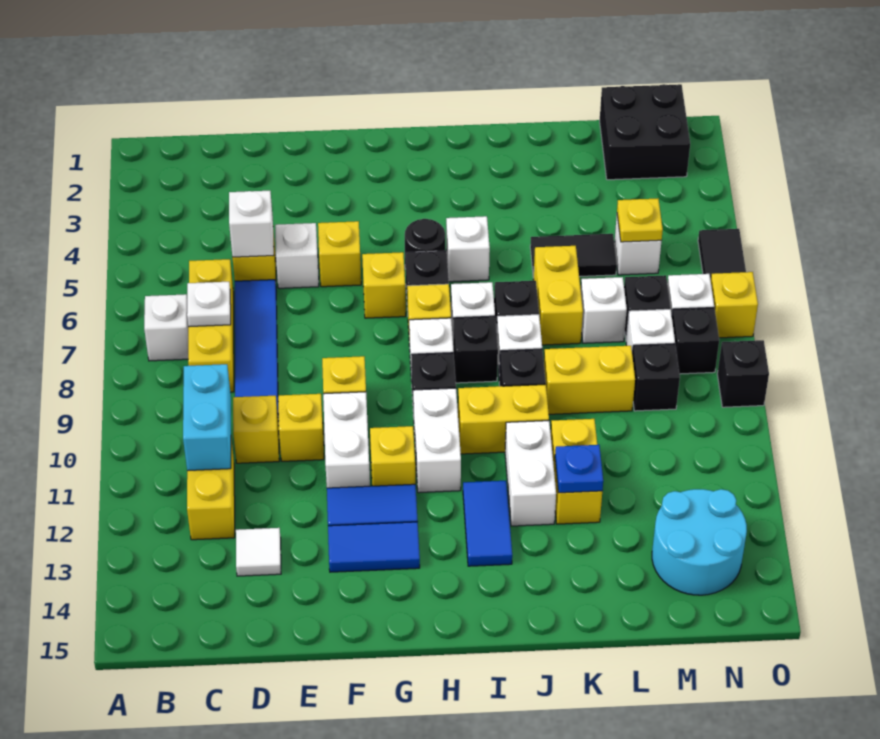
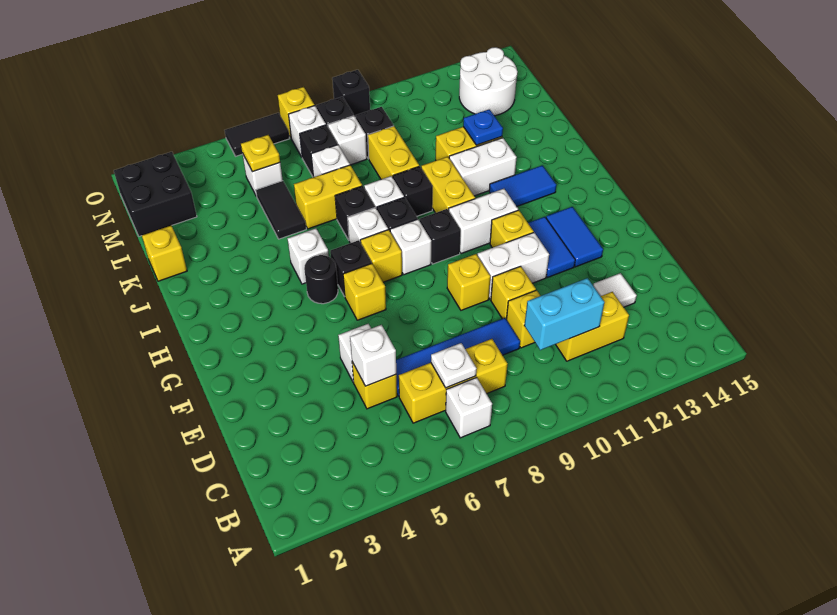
yellow 1x1 brick [318,221,361,287] -> yellow 1x1 brick moved to [142,226,187,281]
cyan 2x2 round brick [652,489,747,595] -> white 2x2 round brick [459,47,517,116]

